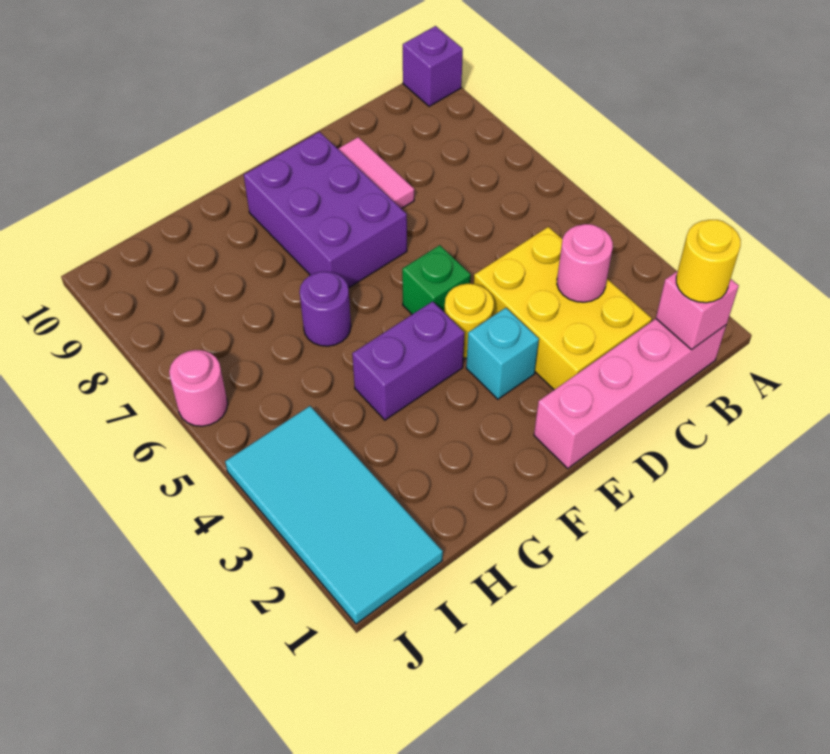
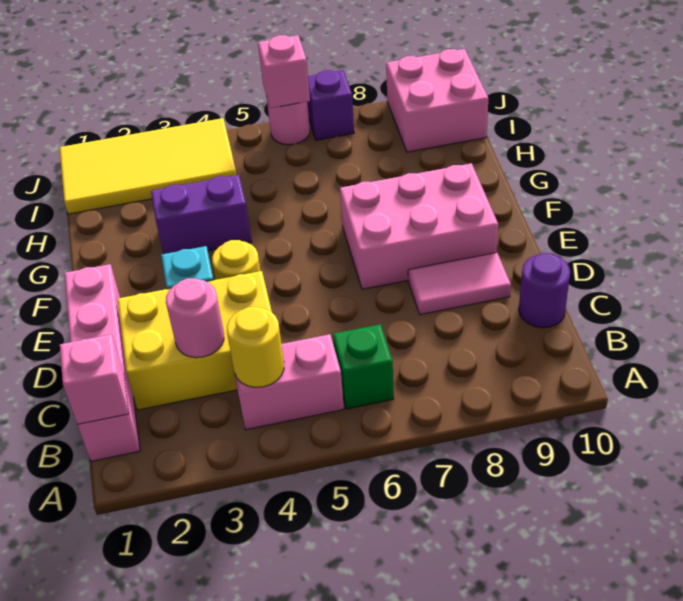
purple 1x1 brick [403,26,463,106] -> purple 1x1 brick moved to [307,70,354,140]
yellow 1x1 round brick [676,220,741,303] -> yellow 1x1 round brick moved to [227,307,284,387]
none -> pink 1x2 brick [234,334,344,430]
green 1x1 brick [402,245,471,314] -> green 1x1 brick moved to [333,324,394,409]
purple 2x3 brick [244,132,407,288] -> pink 2x3 brick [340,163,498,289]
purple 1x2 brick [352,301,465,420] -> purple 1x2 brick turned to [151,175,252,254]
purple 1x1 round brick [300,272,351,346] -> purple 1x1 round brick moved to [519,253,570,328]
cyan 2x4 tile [225,406,443,624] -> yellow 2x4 tile [59,118,237,214]
none -> pink 2x2 brick [386,49,488,152]
none -> pink 1x1 brick [258,35,310,108]

